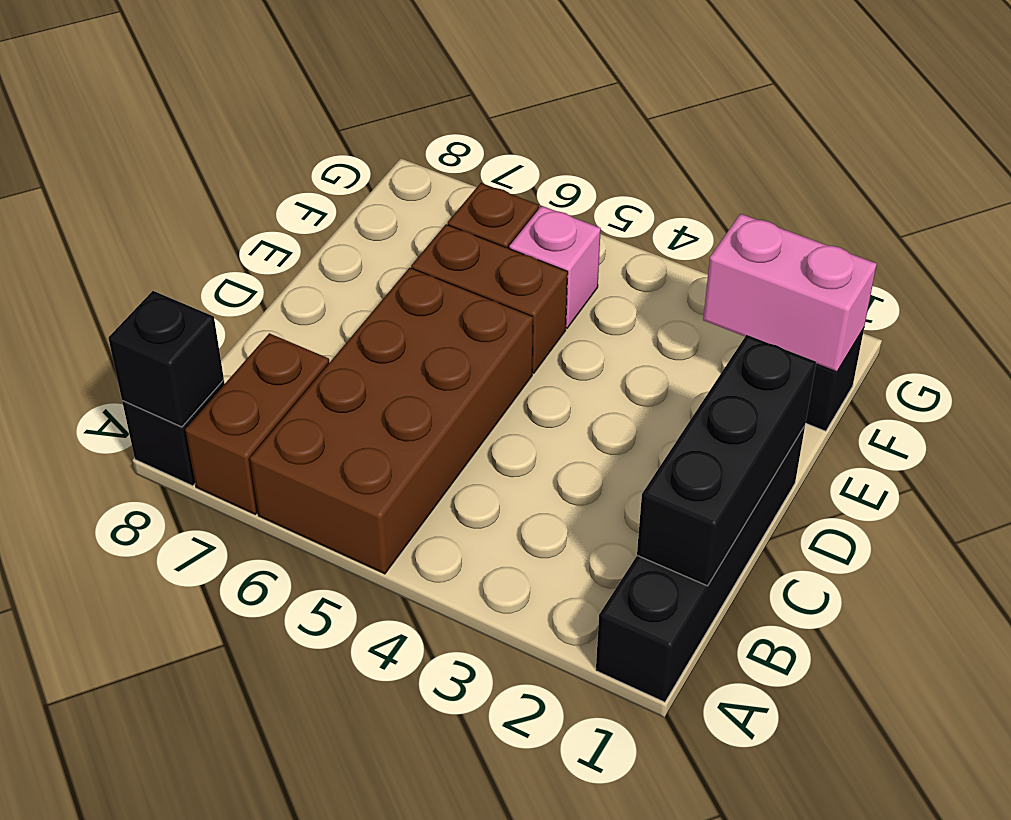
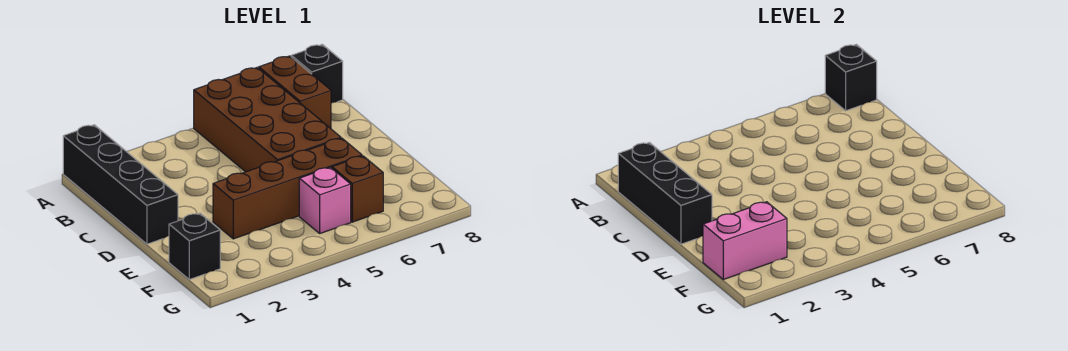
brown 1x2 brick [411,224,568,373] -> brown 1x4 brick [213,138,362,239]

